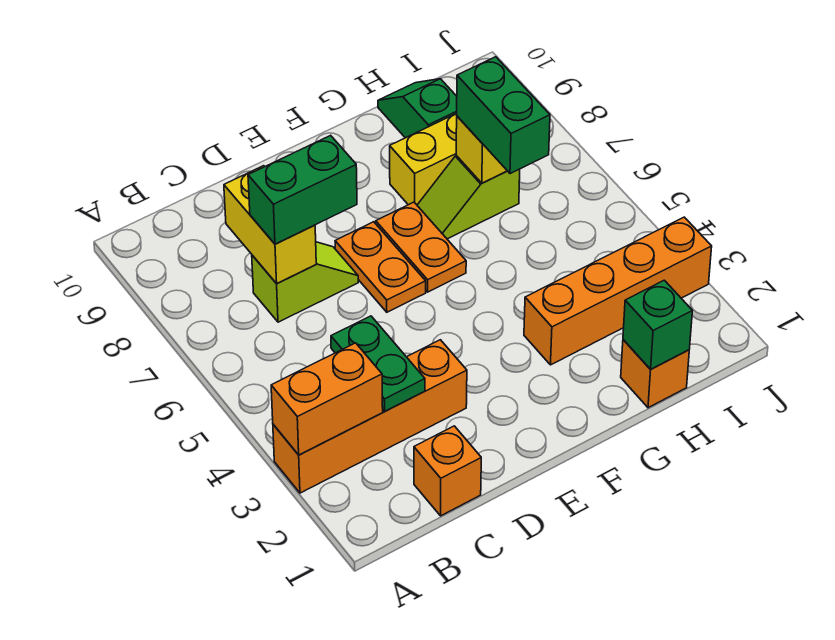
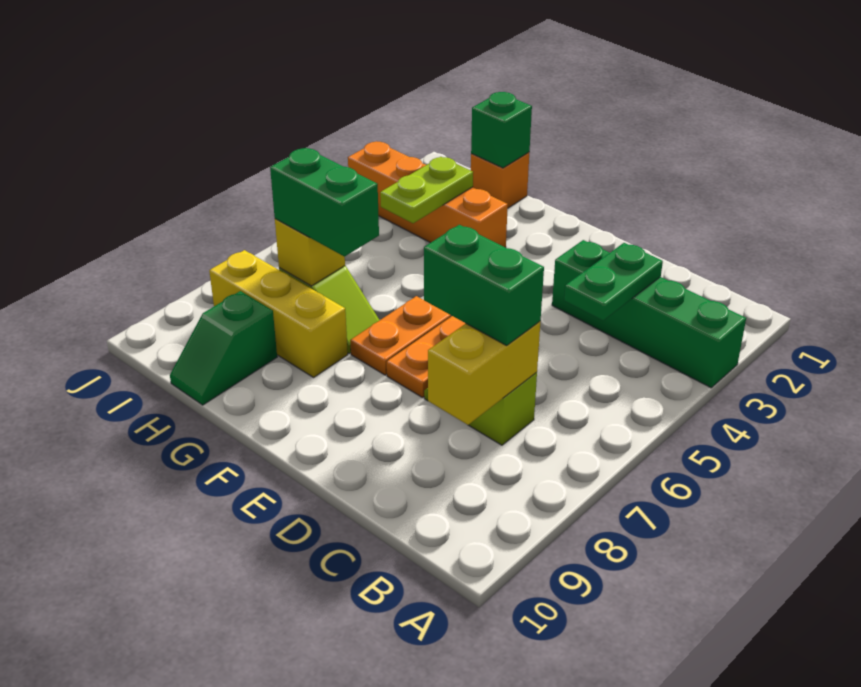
orange 1x4 brick [273,340,467,493] -> green 1x4 brick [552,240,746,388]
orange 1x2 brick [271,343,383,455] -> none
orange 1x1 brick [414,426,481,516] -> none
none -> lime 1x2 plate [380,157,473,223]
green 1x2 brick [457,57,550,174] -> green 1x2 brick turned to [270,148,379,257]

